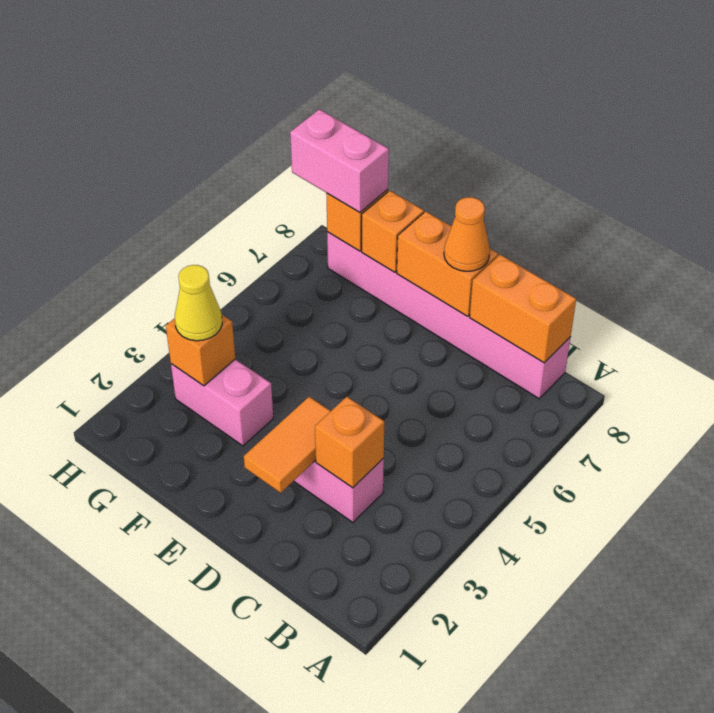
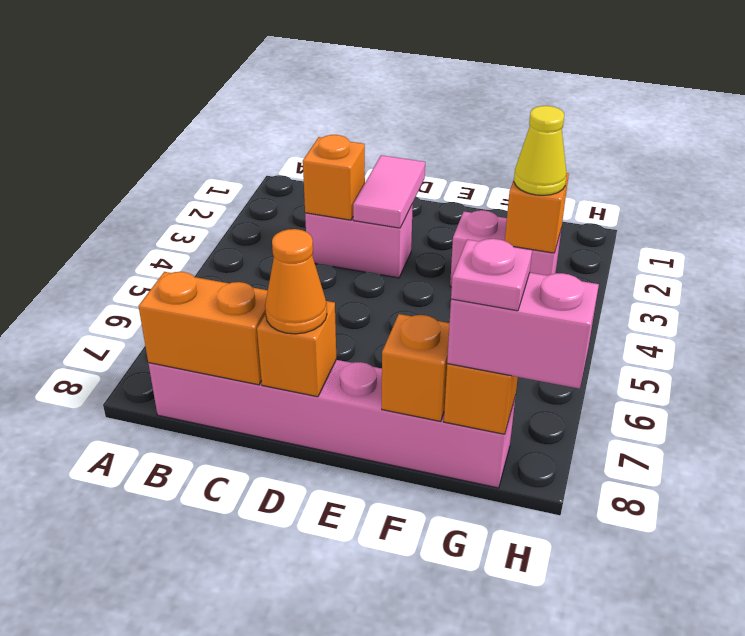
orange 1x2 tile [244,397,331,493] -> pink 1x2 tile [353,155,425,228]
orange 1x2 brick [397,211,498,316] -> orange 1x1 brick [257,301,336,397]
none -> pink 1x1 plate [451,239,532,311]

